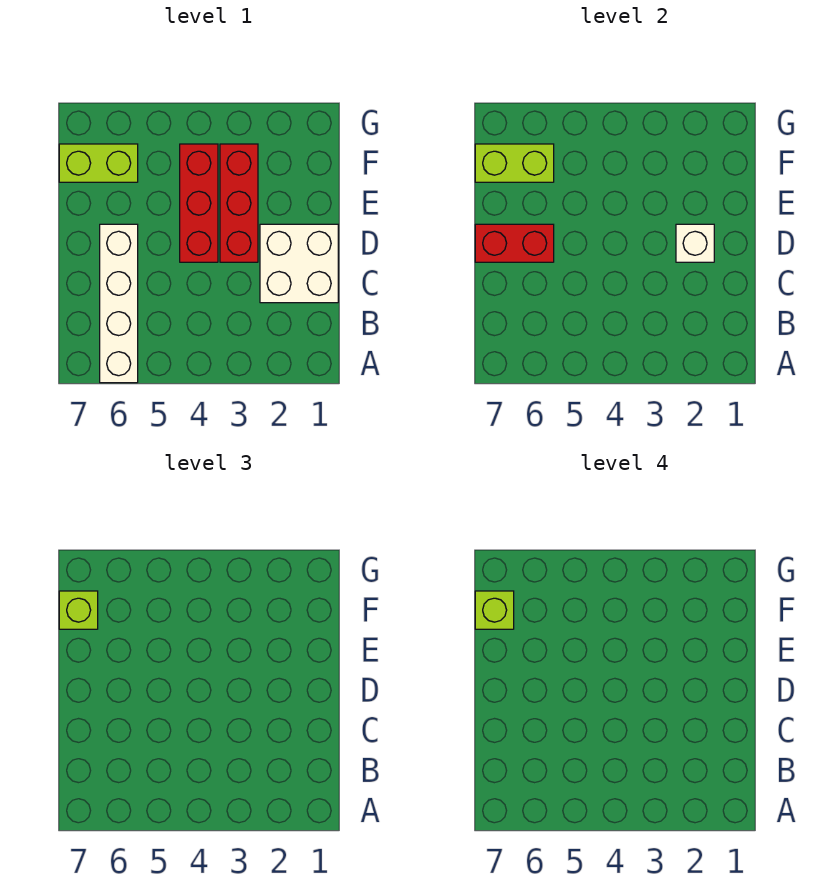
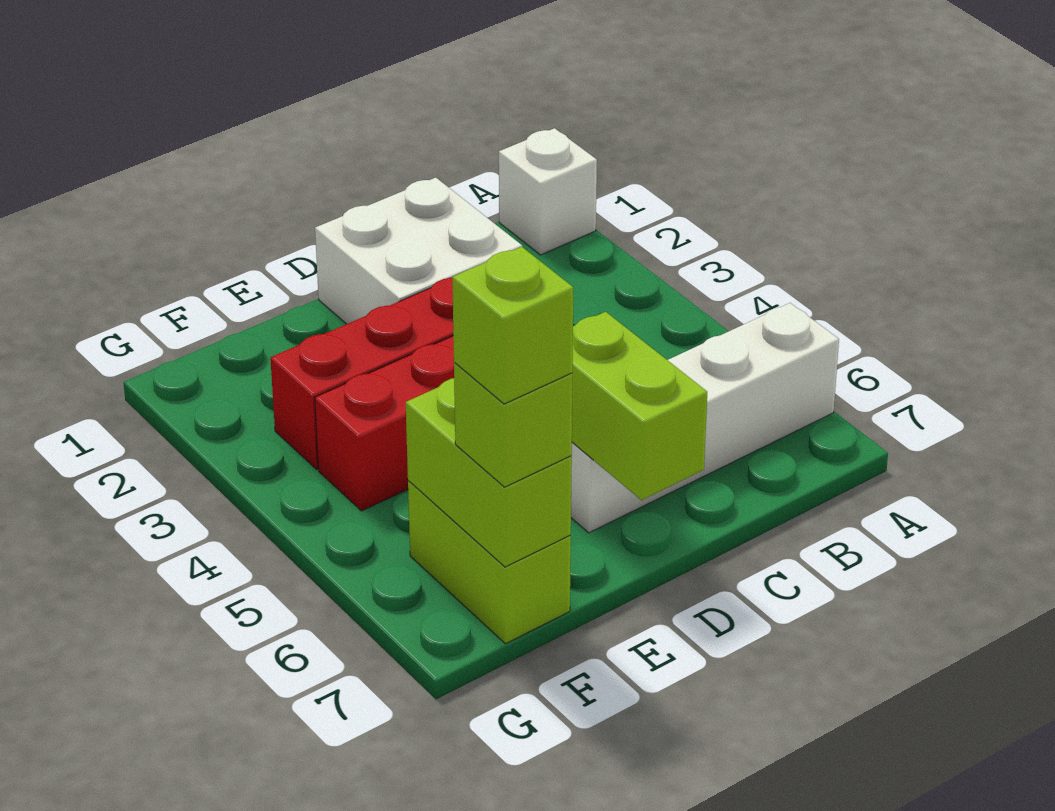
white 1x1 brick [676,224,714,262] -> white 1x1 brick moved to [499,128,597,255]
red 1x2 brick [475,224,554,262] -> lime 1x2 brick [572,312,707,500]

